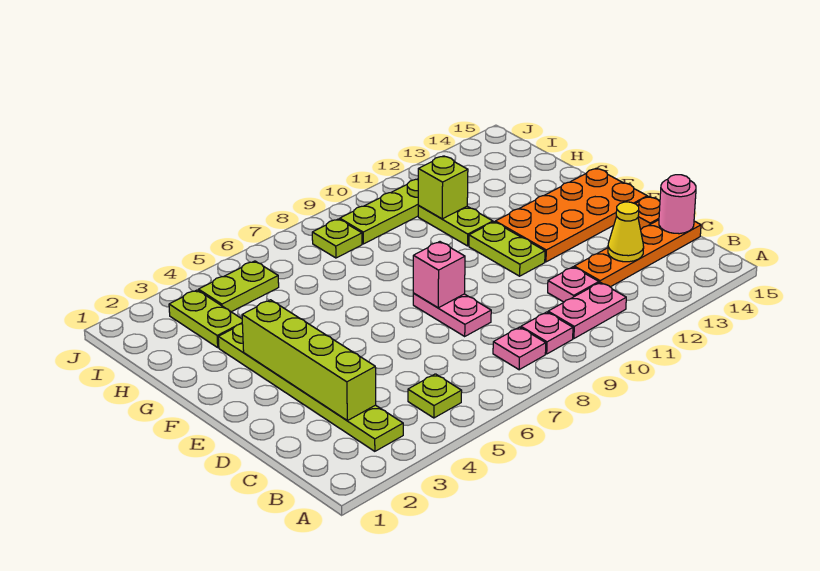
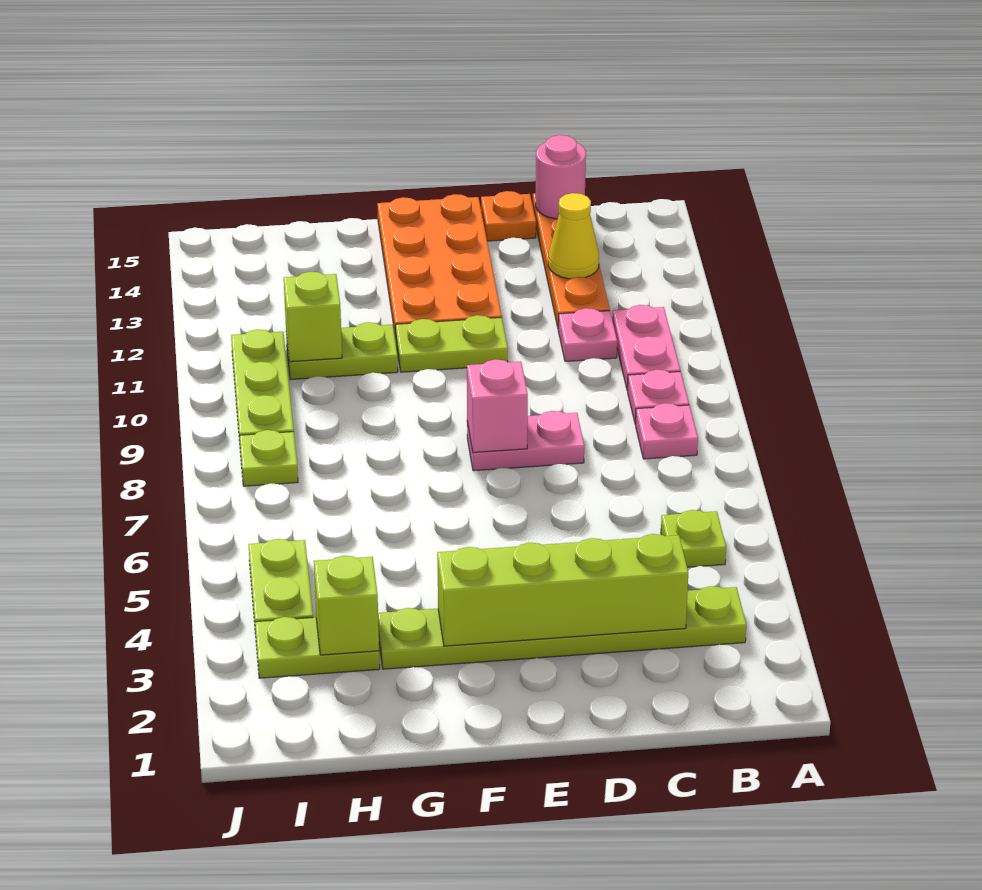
none -> lime 1x1 brick [314,556,379,655]

